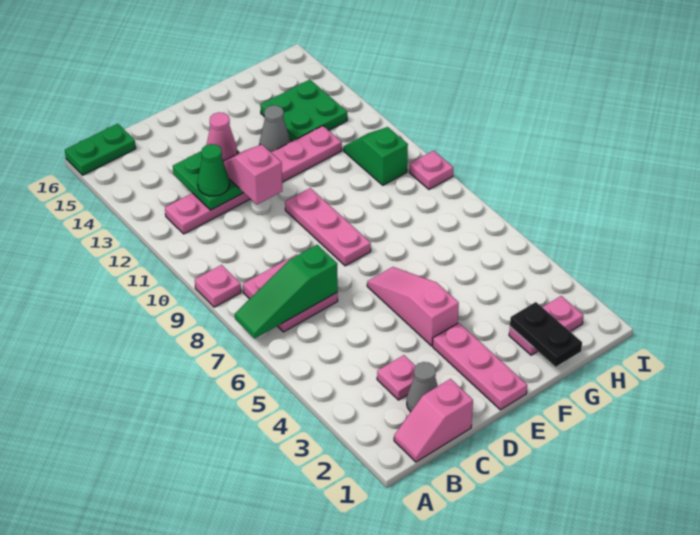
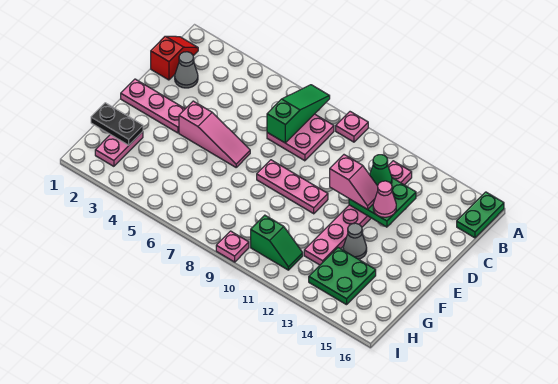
pink 1x2 slope [394,379,473,462] -> red 1x2 slope [151,36,198,80]
pink 1x1 plate [377,355,415,400] -> none

